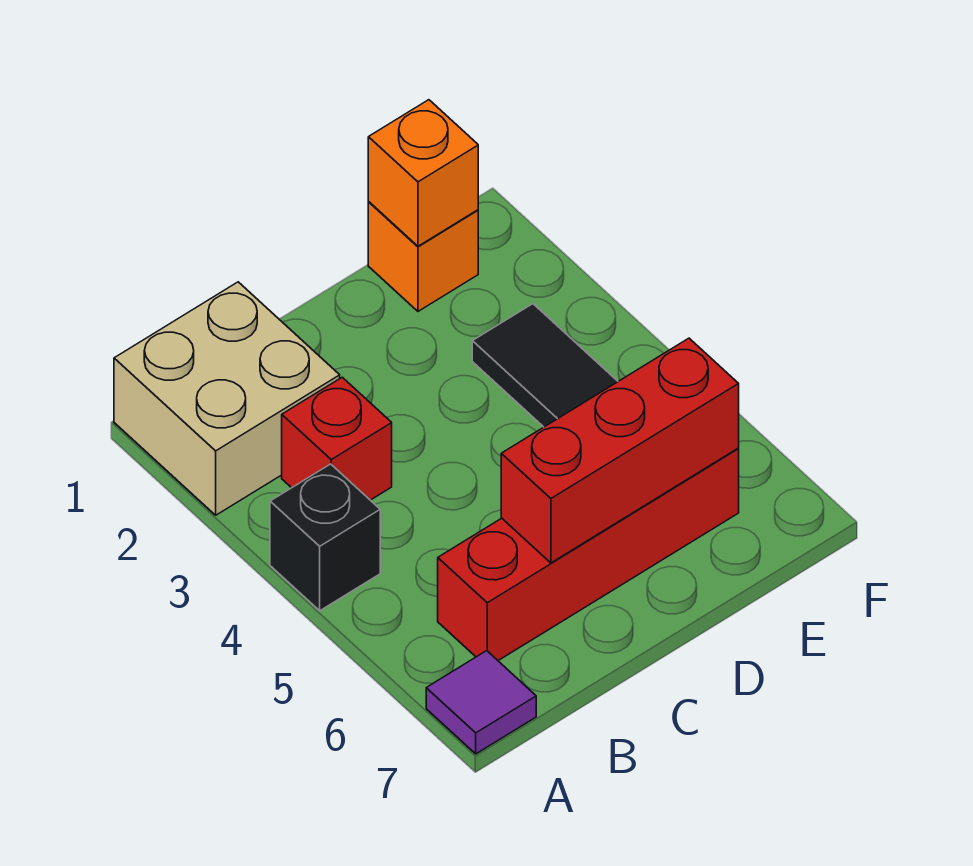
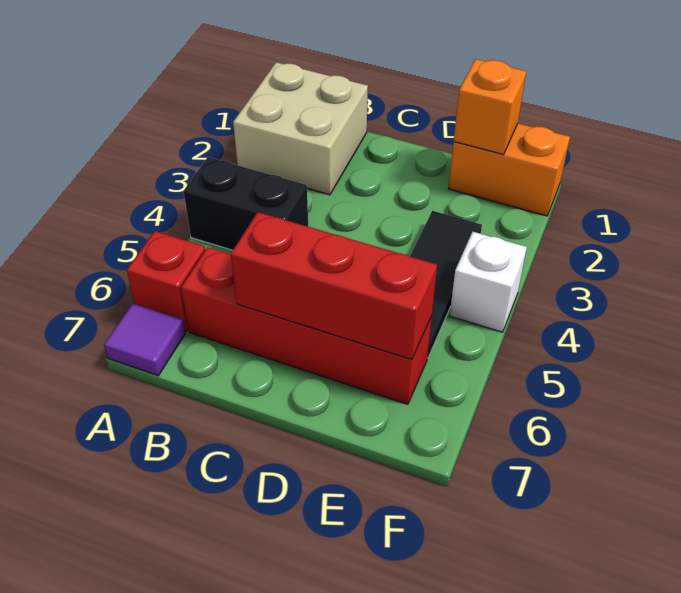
black 1x1 brick [270,464,380,611] -> black 1x2 brick [183,157,308,250]
red 1x1 brick [282,377,392,500] -> red 1x1 brick moved to [127,231,205,332]
orange 1x1 brick [368,202,478,311] -> orange 1x2 brick [448,123,570,216]
none -> white 1x1 brick [449,232,527,332]

